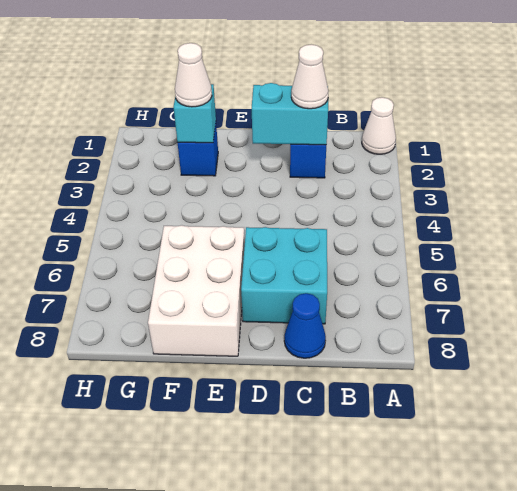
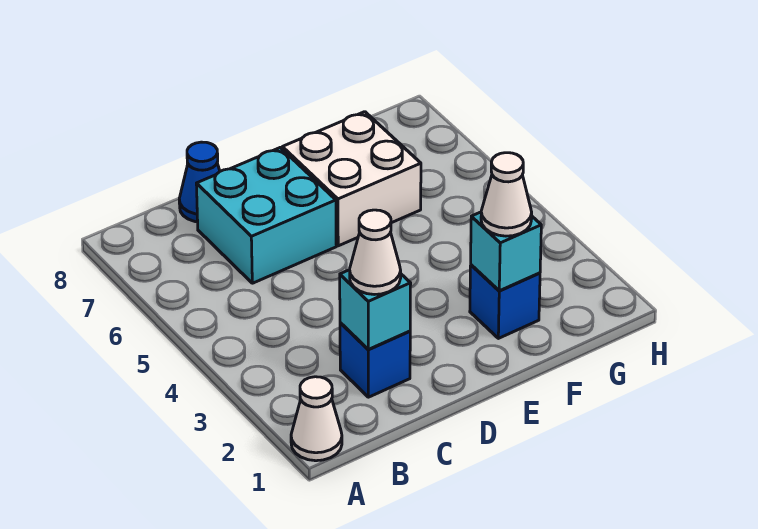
cyan 1x2 brick [252,83,328,145] -> cyan 1x1 brick [340,270,411,349]
white 2x3 brick [148,225,245,356] -> white 2x2 brick [282,112,421,246]

